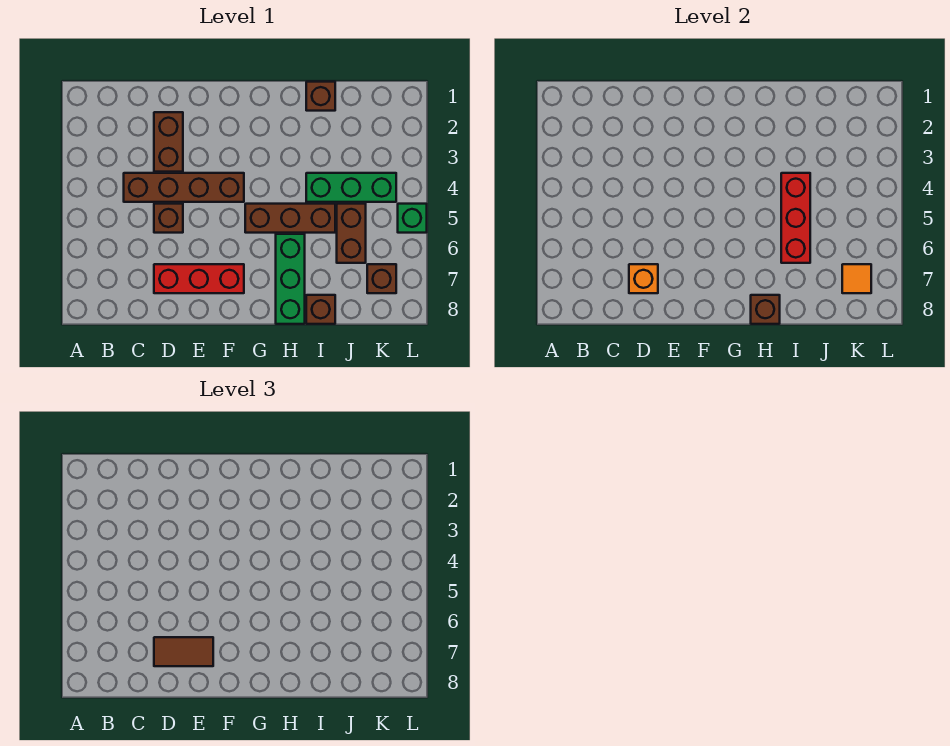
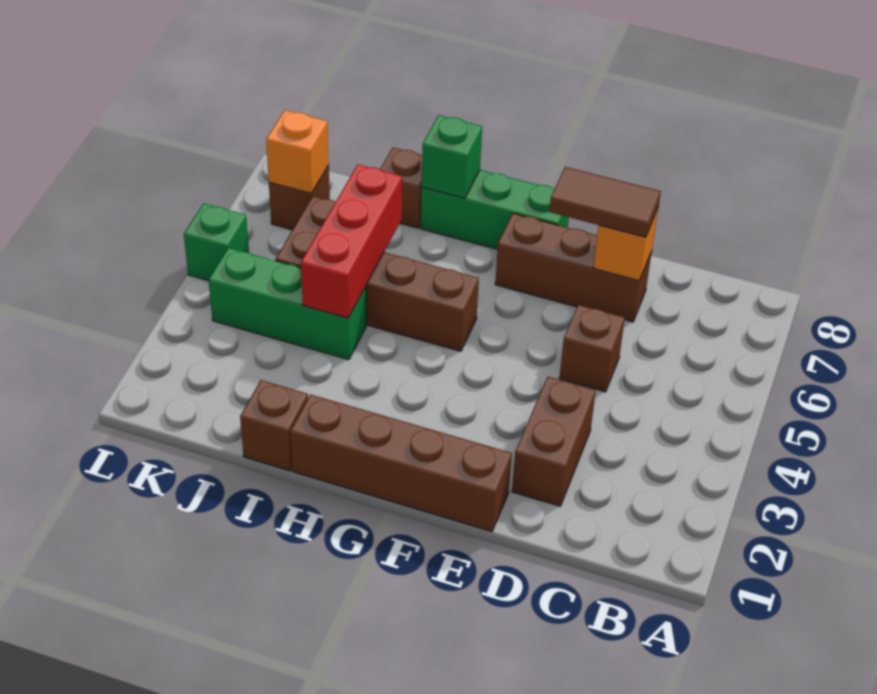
brown 1x4 brick [124,173,244,202] -> brown 1x4 brick moved to [290,394,512,532]
red 1x3 brick [154,264,244,293] -> brown 1x3 brick [495,213,652,322]
green 1x3 brick [276,234,305,324] -> green 1x3 brick turned to [421,170,569,249]
brown 1x1 brick [751,295,780,324] -> green 1x1 brick [422,115,482,198]
orange 1x1 tile [842,264,871,293] -> orange 1x1 brick [266,110,329,193]

